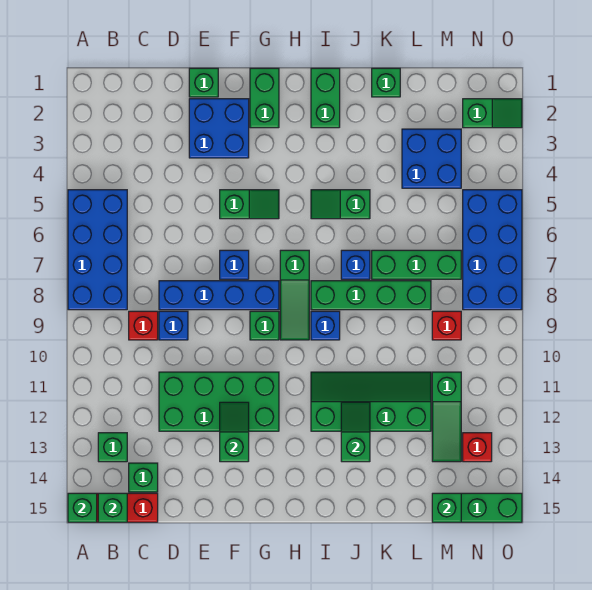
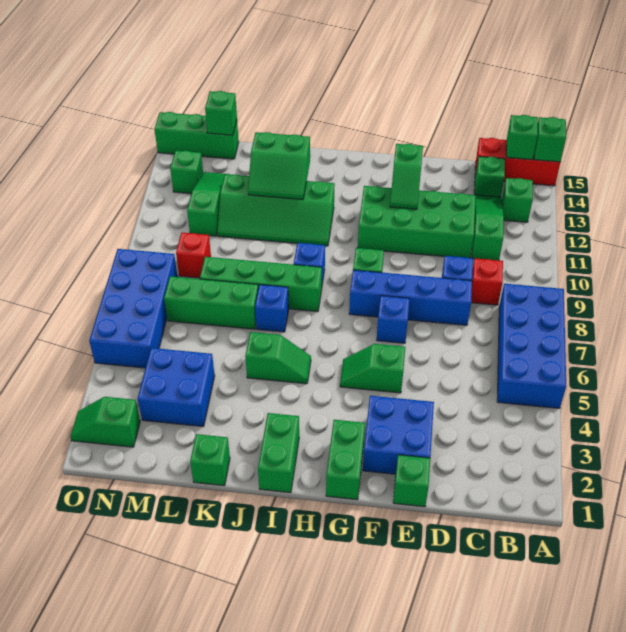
green 1x3 slope [280,250,309,340] -> green 1x3 slope moved to [472,195,504,260]
green 1x2 slope [341,402,370,462] -> green 2x2 slope [248,132,310,200]
red 1x1 brick [463,433,492,462] -> green 1x1 brick [170,151,203,194]

